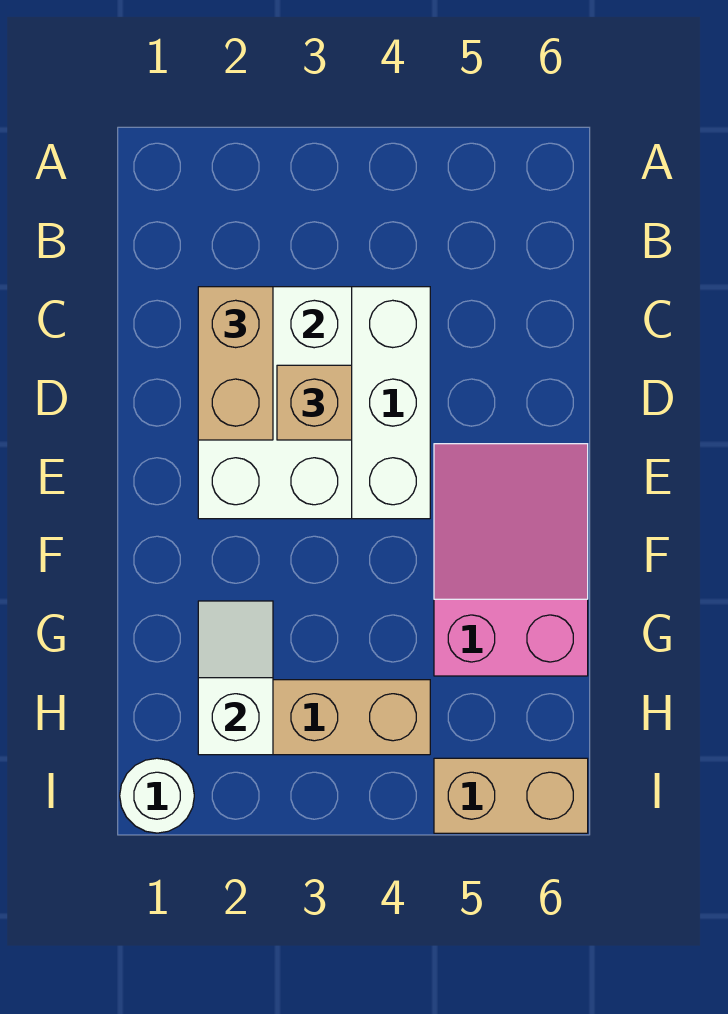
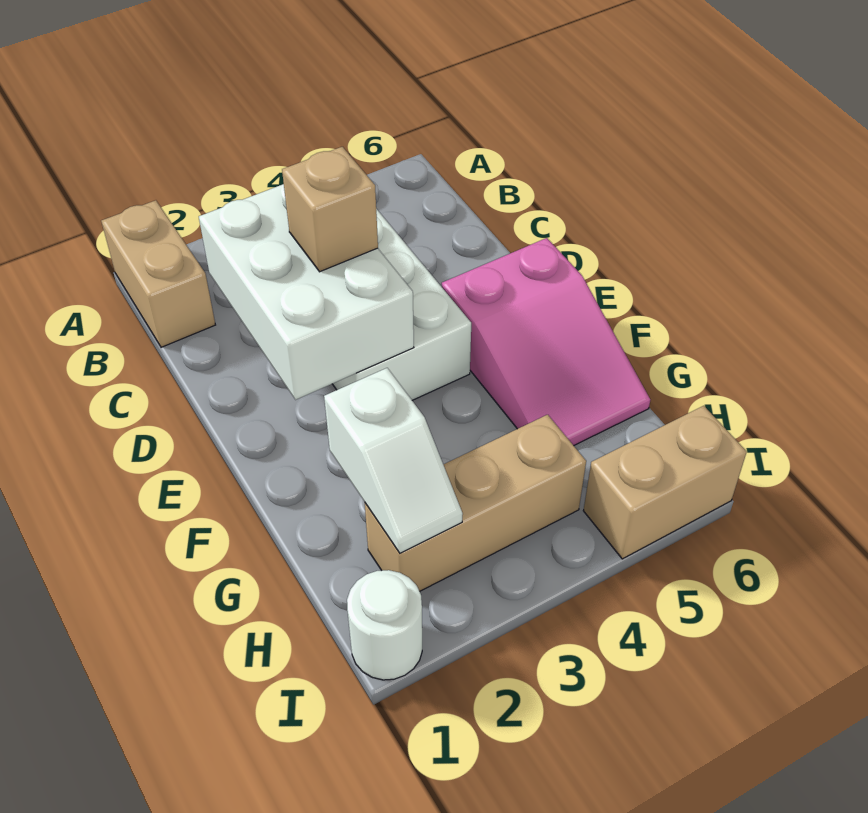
tan 1x2 brick [198,287,273,440] -> tan 1x2 brick moved to [101,200,215,347]
pink 2x3 slope [434,444,588,676] -> pink 2x3 slope turned to [442,238,650,446]
white 1x2 slope [198,601,273,755] -> white 1x2 slope turned to [324,368,463,553]

